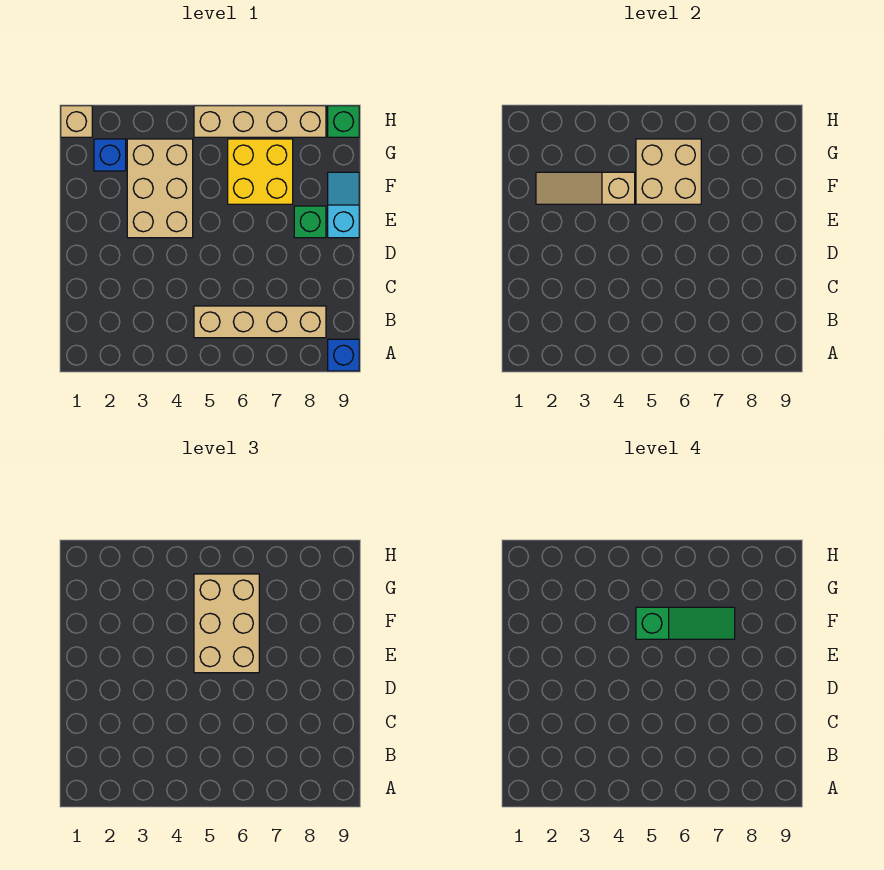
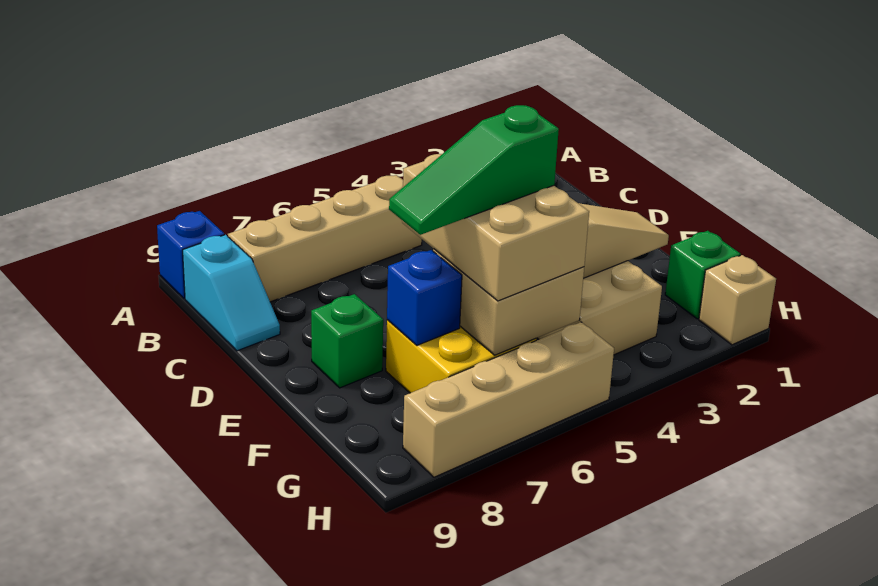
cyan 1x2 slope [328,172,359,238] -> cyan 1x2 slope moved to [183,235,280,351]
blue 1x1 brick [94,139,126,171] -> blue 1x1 brick moved to [387,250,462,345]
green 1x1 brick [328,106,359,137] -> green 1x1 brick moved to [665,231,741,319]

